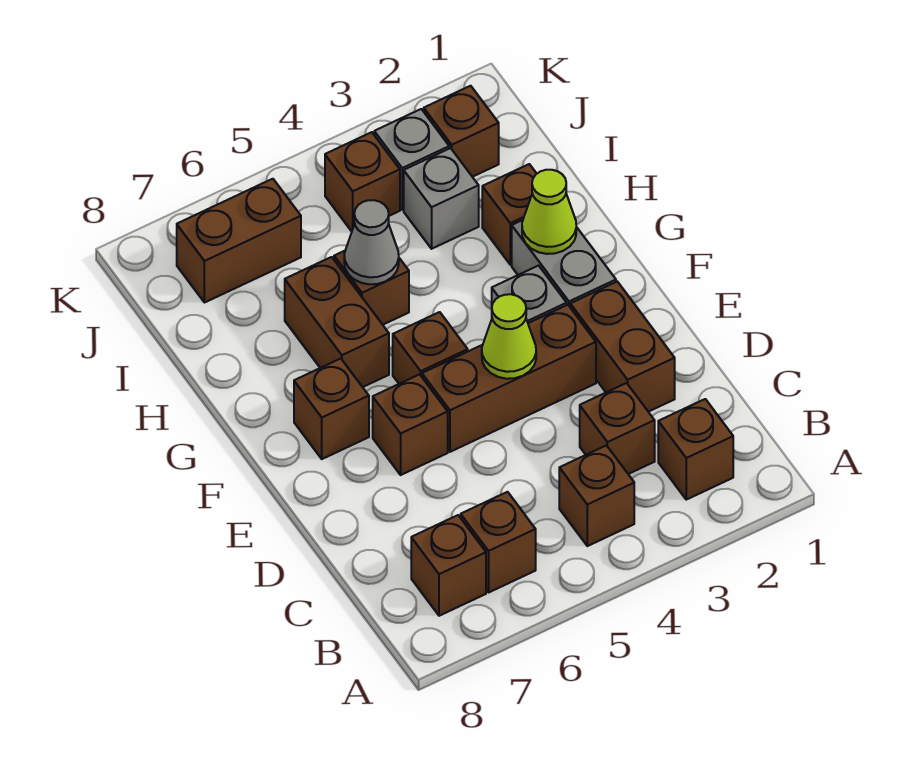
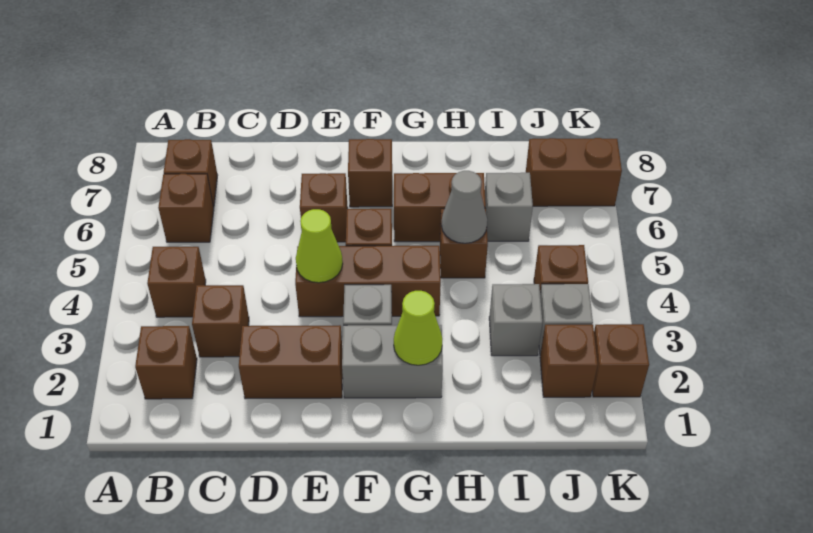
brown 1x3 brick [422,305,596,452] -> brown 1x3 brick turned to [295,246,441,317]
brown 1x1 brick [482,164,537,265] -> brown 1x1 brick moved to [592,324,649,397]
none -> grey 1x1 brick [485,173,533,241]
brown 1x2 brick [177,179,301,303] -> brown 1x2 brick turned to [526,138,622,206]

